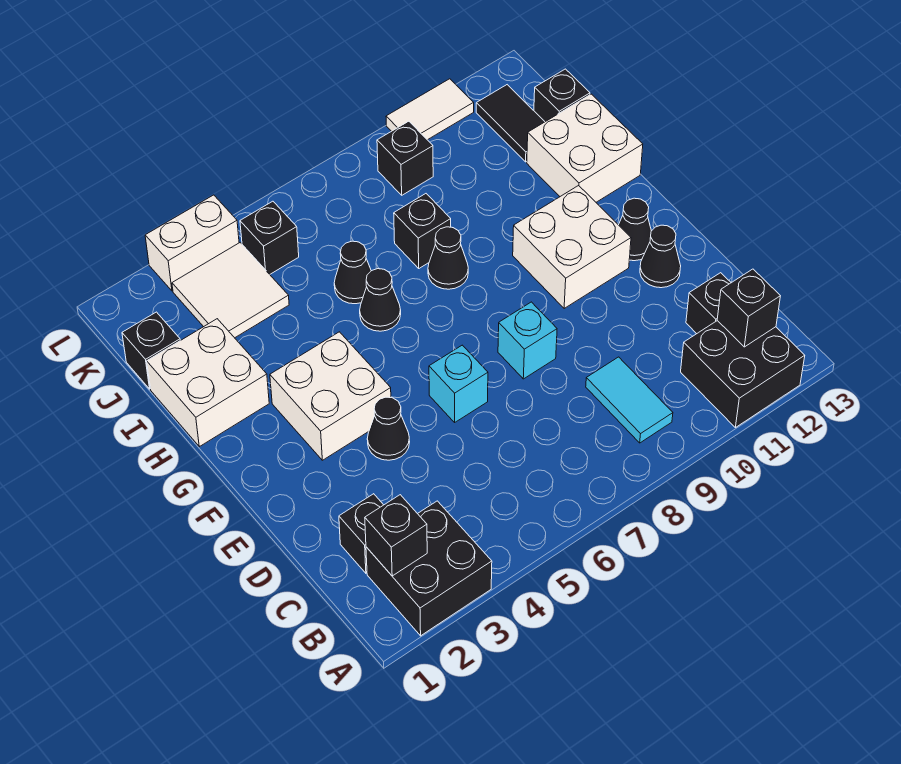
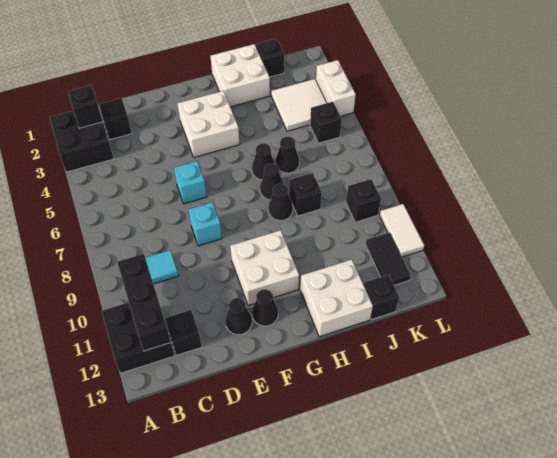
black 1x1 brick [717,269,780,347] -> black 1x3 brick [117,254,171,351]
black 1x1 cone [367,397,410,460] -> black 1x1 cone moved to [260,163,283,200]
black 1x2 tile [476,85,545,162] -> black 1x2 tile turned to [366,232,411,285]

